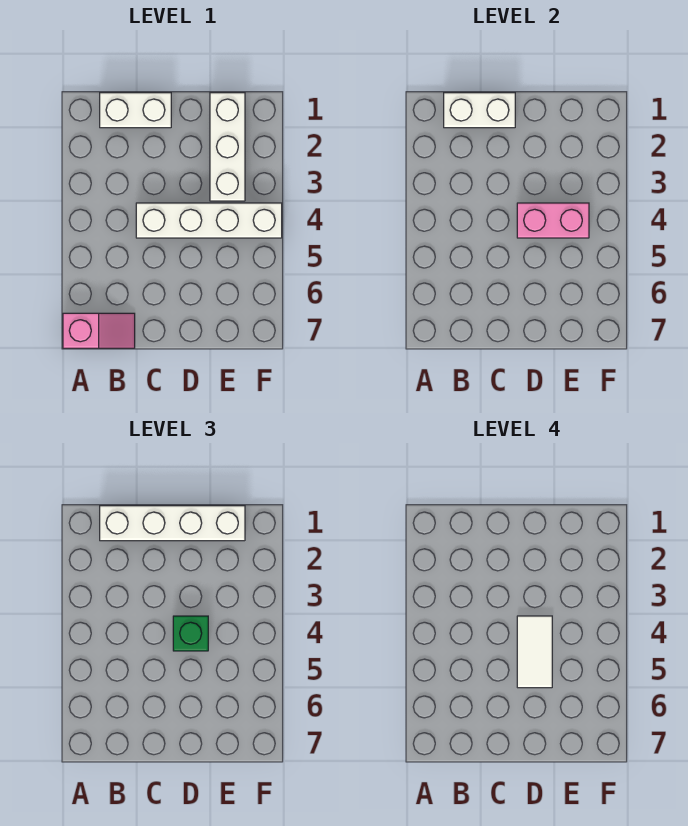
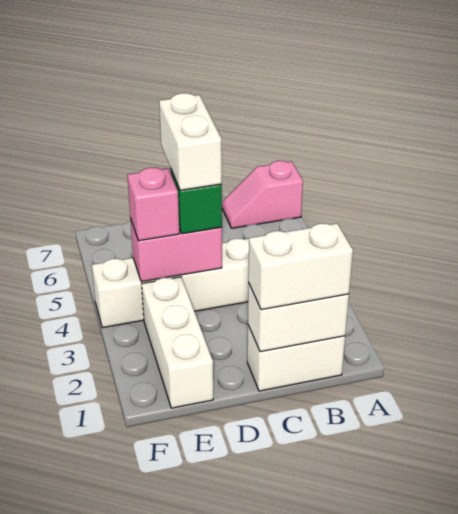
white 1x4 brick [100,506,245,541] -> white 1x2 brick [248,223,353,310]
white 1x2 tile [517,616,552,688] -> white 1x2 brick [159,93,222,190]
none -> pink 1x1 brick [127,168,179,241]

